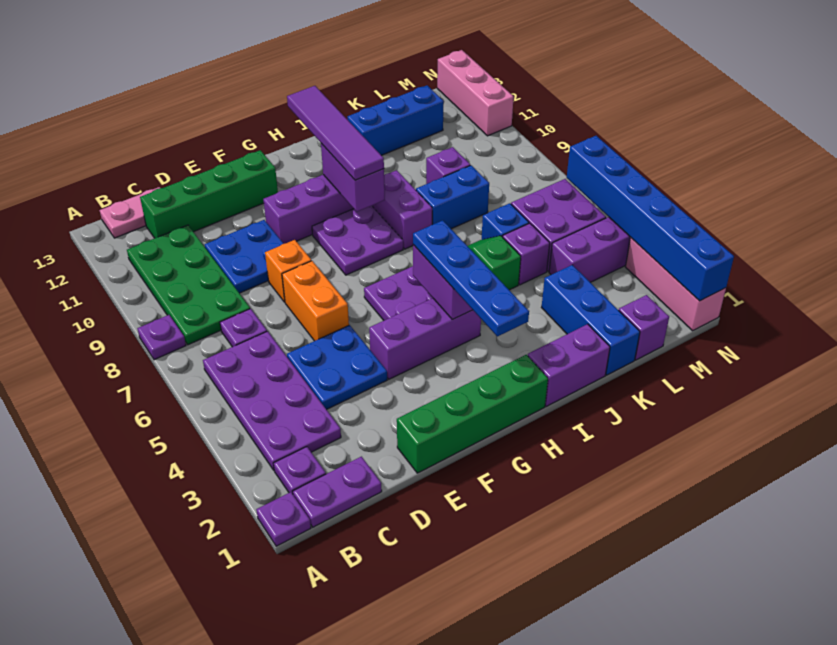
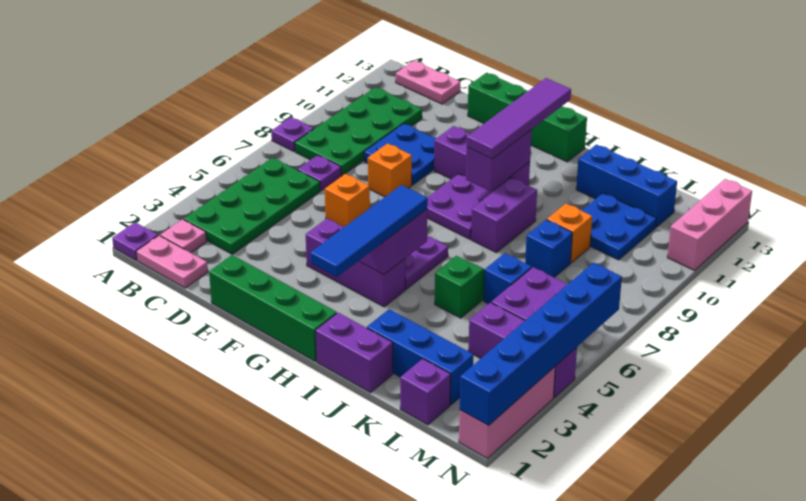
purple 1x2 plate [293,457,382,527] -> pink 1x2 plate [136,236,208,288]
purple 1x1 plate [274,447,326,494] -> pink 1x1 plate [160,219,207,253]
purple 2x4 plate [203,331,341,470] -> green 2x4 plate [184,158,320,254]
green 1x4 brick [140,150,278,238] -> green 1x4 brick moved to [468,73,587,162]
blue 2x2 plate [287,325,387,410] -> blue 2x2 plate moved to [582,193,657,260]
orange 1x2 brick [282,261,349,341] -> orange 1x1 brick [325,174,370,227]
blue 1x4 plate [413,220,529,336] -> blue 1x4 tile [310,185,428,277]
blue 1x2 brick [416,165,489,229] -> blue 1x1 brick [525,220,572,277]
blue 1x3 brick [542,265,640,375] -> blue 1x3 brick turned to [367,309,473,405]
purple 1x1 brick [503,223,550,285] -> none
purple 1x1 brick [426,147,470,184] -> orange 1x1 brick [547,204,592,263]

